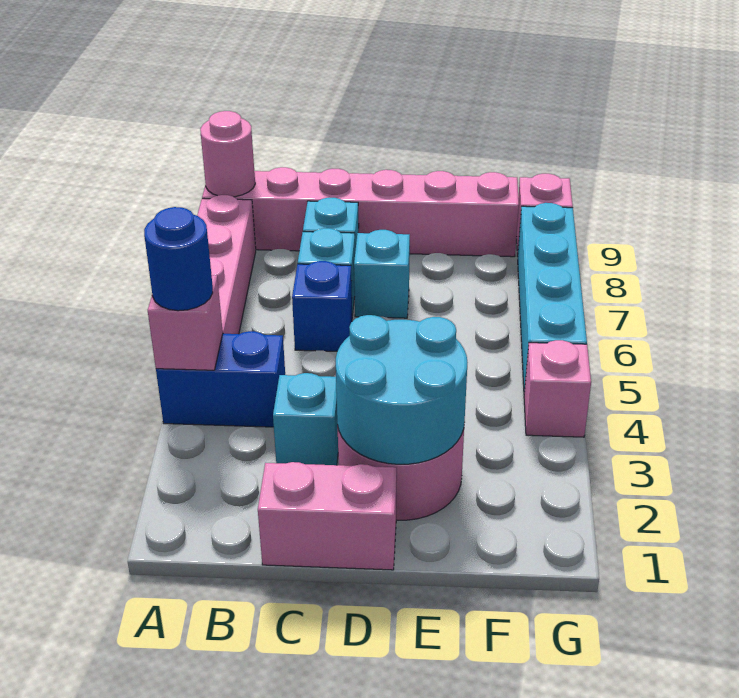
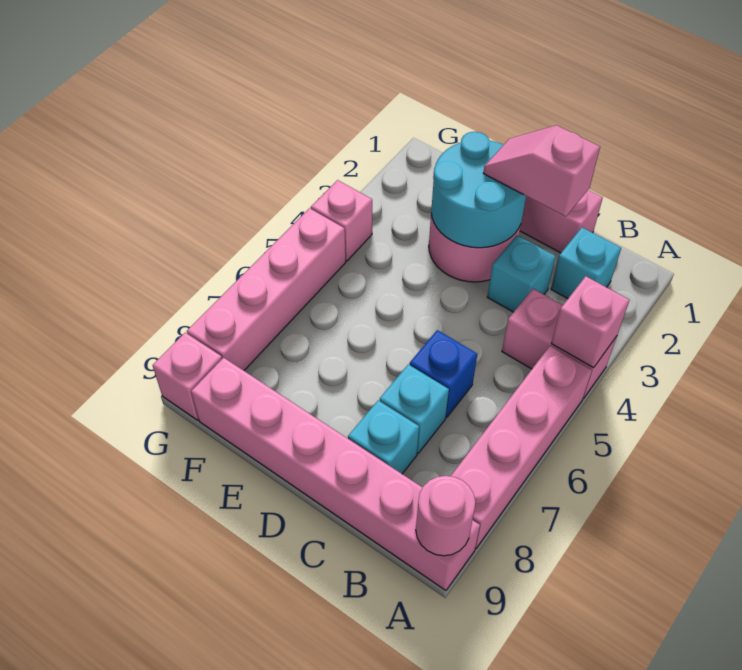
blue 1x2 brick [156,331,285,427] -> pink 1x2 brick [502,289,617,399]
blue 1x1 round brick [144,207,213,311] -> none
none -> pink 1x2 slope [483,125,600,217]
cyan 1x1 brick [354,230,410,318] -> cyan 1x1 brick moved to [551,227,621,299]
cyan 1x4 brick [518,203,587,392] -> pink 1x4 brick [187,208,346,370]

